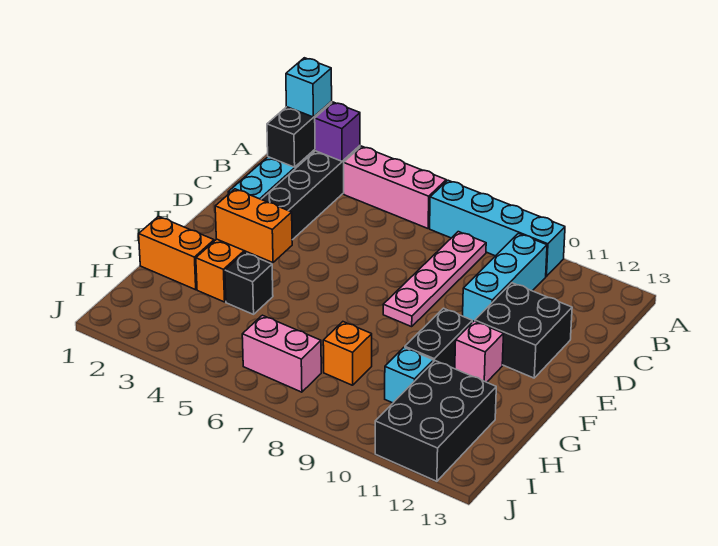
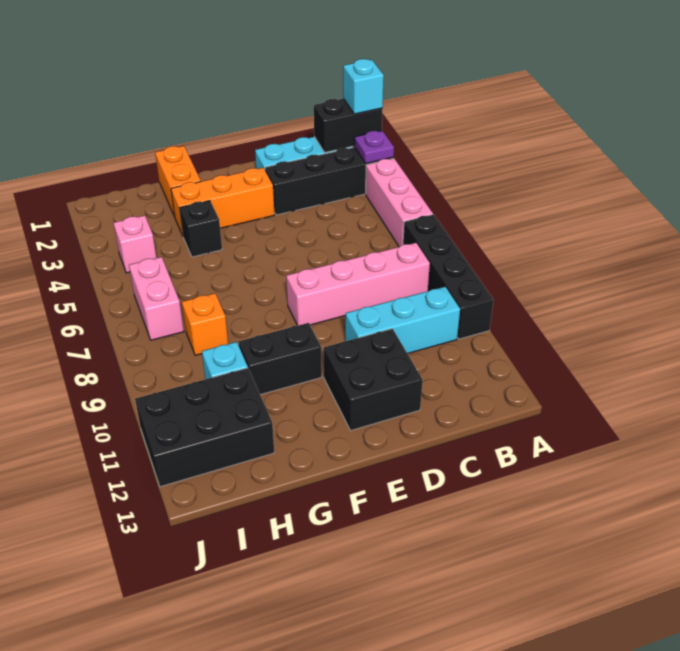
purple 1x1 brick [315,102,360,161] -> purple 1x1 plate [354,131,394,163]
cyan 1x4 brick [430,180,565,276] -> black 1x4 brick [403,214,494,339]
pink 1x4 plate [383,232,486,327] -> pink 1x4 brick [286,243,430,326]
orange 1x2 brick [215,189,292,263] -> none
pink 1x1 brick [455,321,503,382] -> pink 1x1 brick moved to [114,215,156,273]

